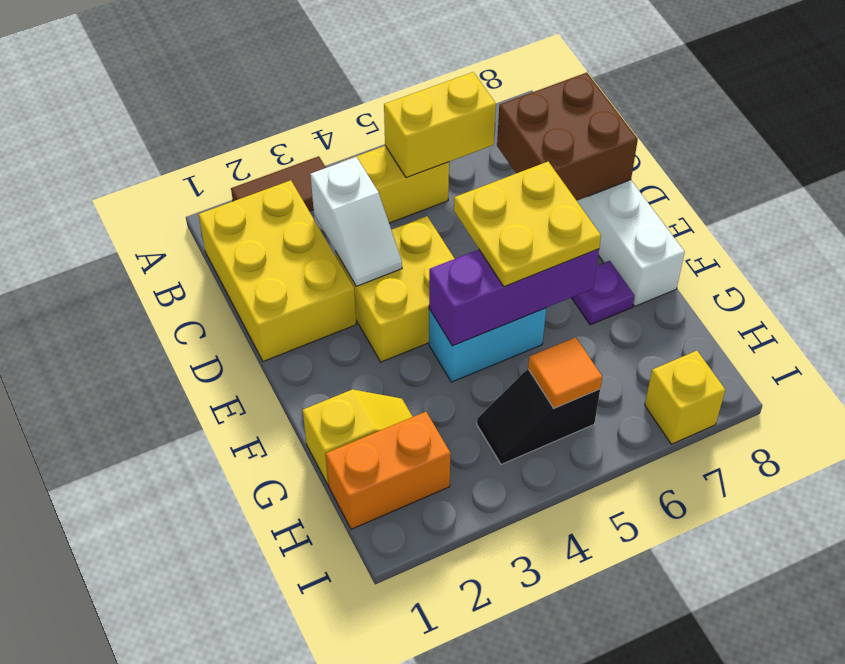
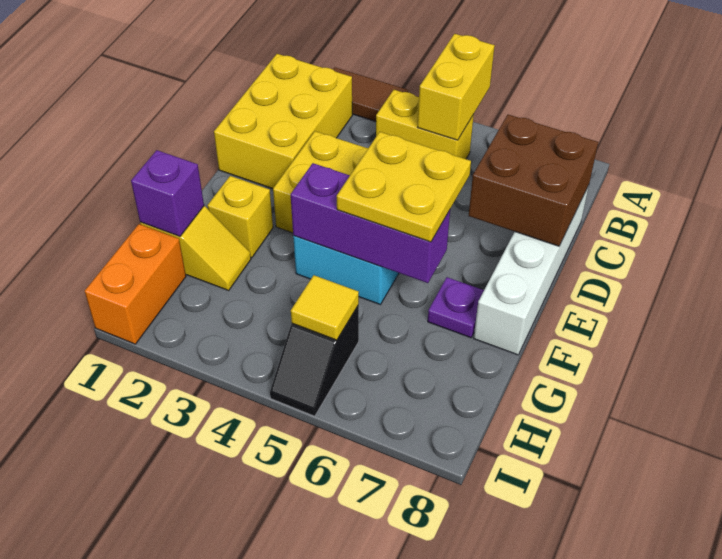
yellow 1x2 brick [384,72,496,178] -> yellow 1x2 brick turned to [418,34,495,140]
white 1x2 slope [310,157,402,286] -> none
none -> purple 1x1 brick [131,150,204,237]
orange 1x2 brick [326,412,451,529] -> orange 1x2 brick turned to [85,224,186,344]
black 1x2 slope [477,369,600,464] -> black 1x2 slope turned to [270,305,359,416]
orange 1x1 tile [528,337,602,408] -> yellow 1x1 tile [291,275,359,340]
yellow 1x1 brick [645,351,725,444] -> yellow 1x1 brick moved to [207,176,273,258]

